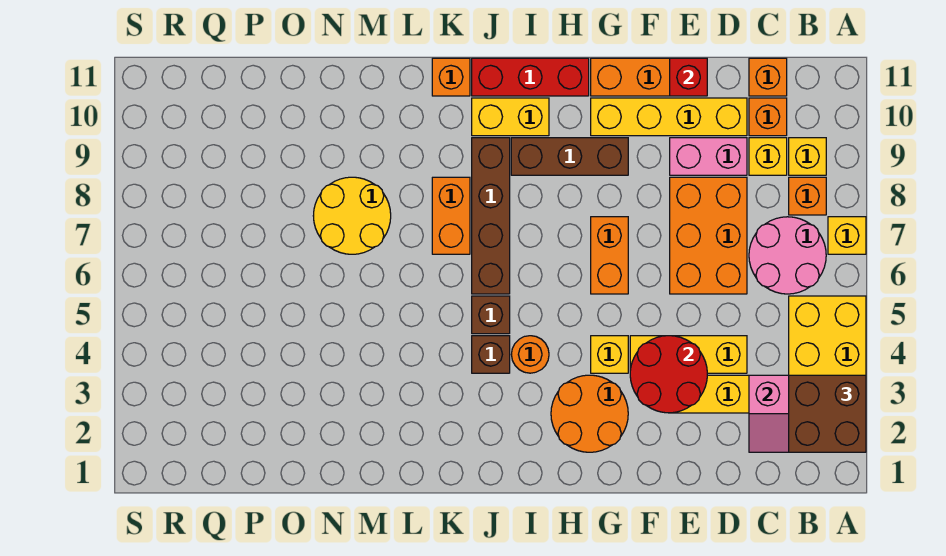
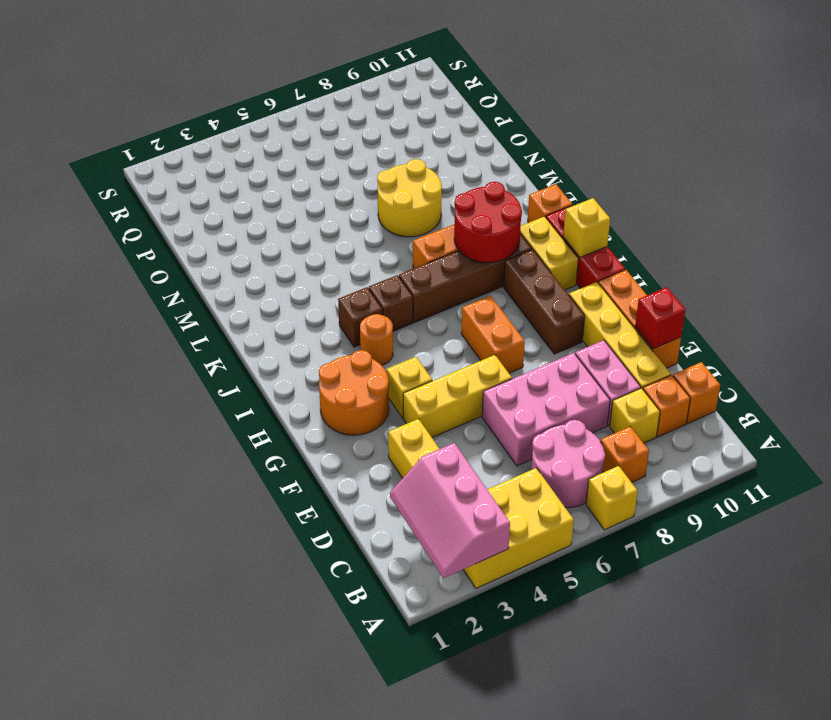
brown 2x2 brick [789,375,866,452] -> none
yellow 1x1 brick [789,138,826,175] -> yellow 1x1 brick moved to [563,198,610,257]
yellow 1x3 brick [630,336,747,373] -> yellow 1x3 brick turned to [403,355,512,437]
orange 2x3 brick [670,177,747,294] -> pink 2x3 brick [482,353,610,466]
red 2x2 round brick [630,336,707,413] -> red 2x2 round brick moved to [454,182,522,263]
orange 1x2 brick [591,217,628,294] -> orange 1x2 brick turned to [461,296,525,373]

